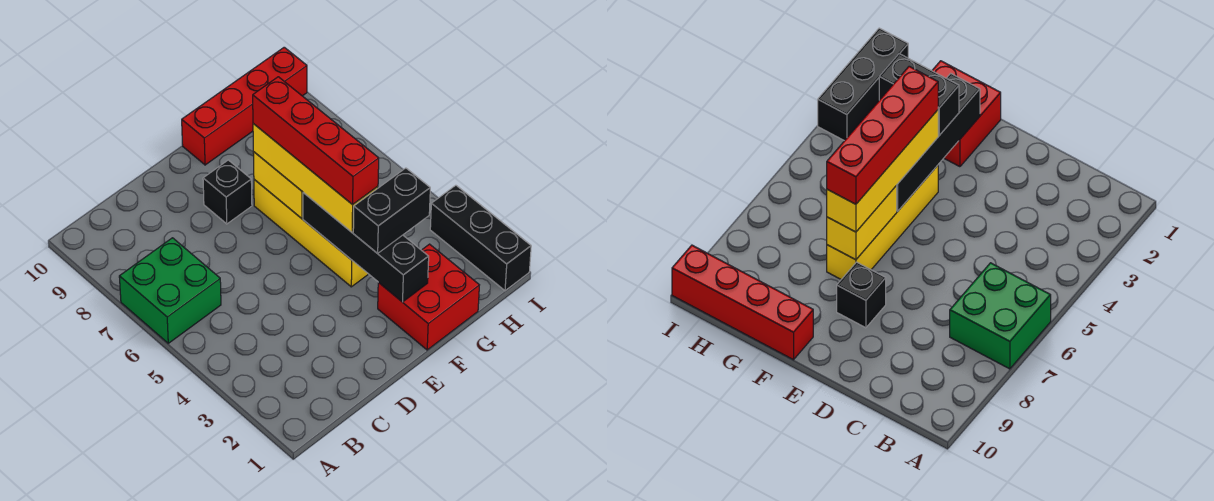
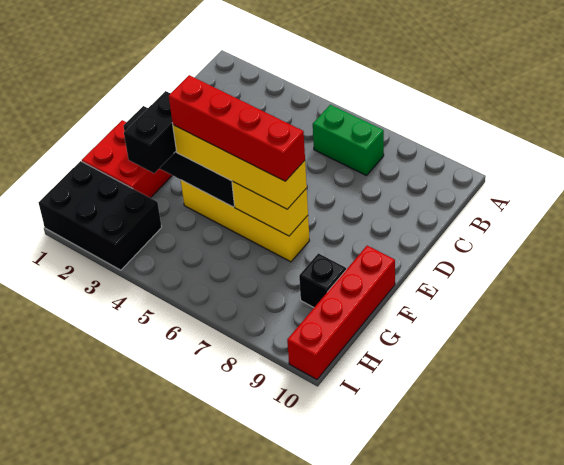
green 2x2 brick [119,238,221,343] -> green 1x2 brick [313,105,384,176]
black 1x1 brick [203,160,252,224] -> black 1x1 brick moved to [299,253,346,307]
black 1x3 brick [430,185,531,291] -> black 2x3 brick [39,161,162,270]

